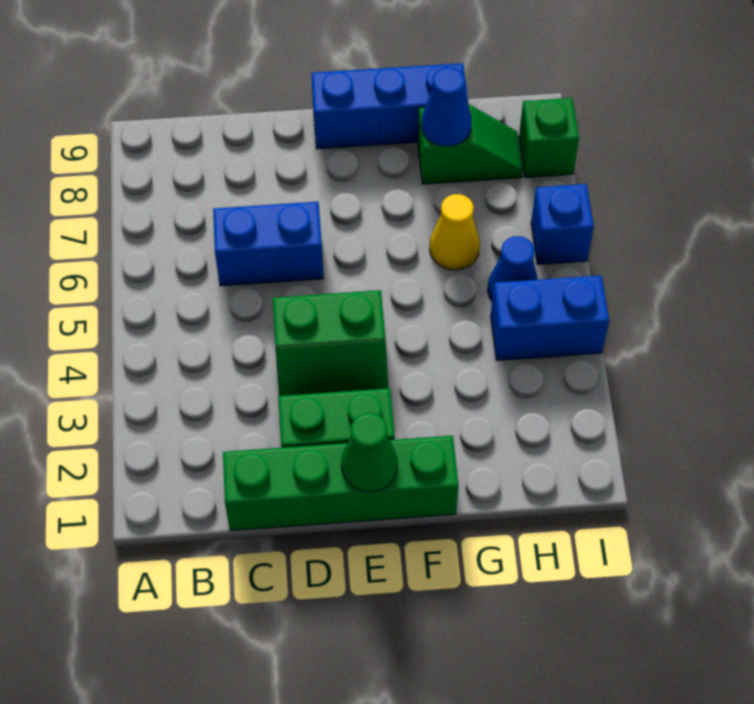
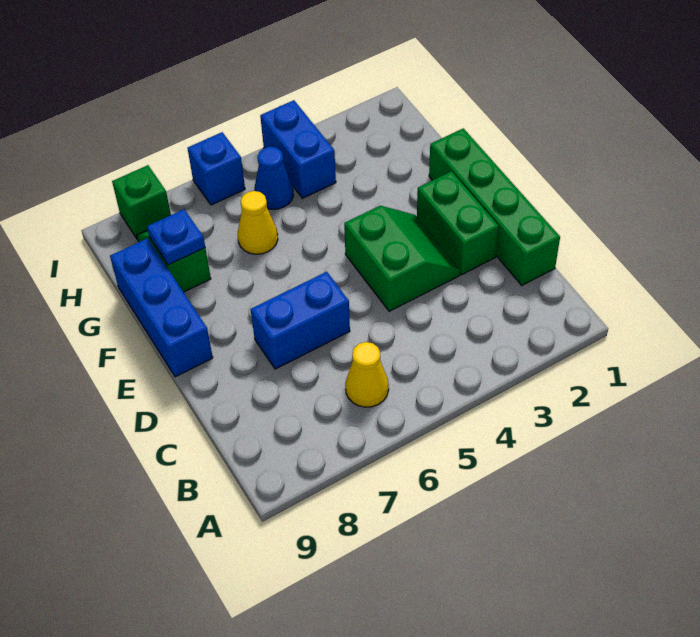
none -> yellow 1x1 cone [345,342,389,407]
blue 1x2 brick [213,202,324,286] -> blue 1x2 brick turned to [251,272,350,369]
green 1x1 cone [341,413,397,492] -> none
blue 1x1 cone [421,67,472,146] -> blue 1x1 plate [147,209,205,265]

